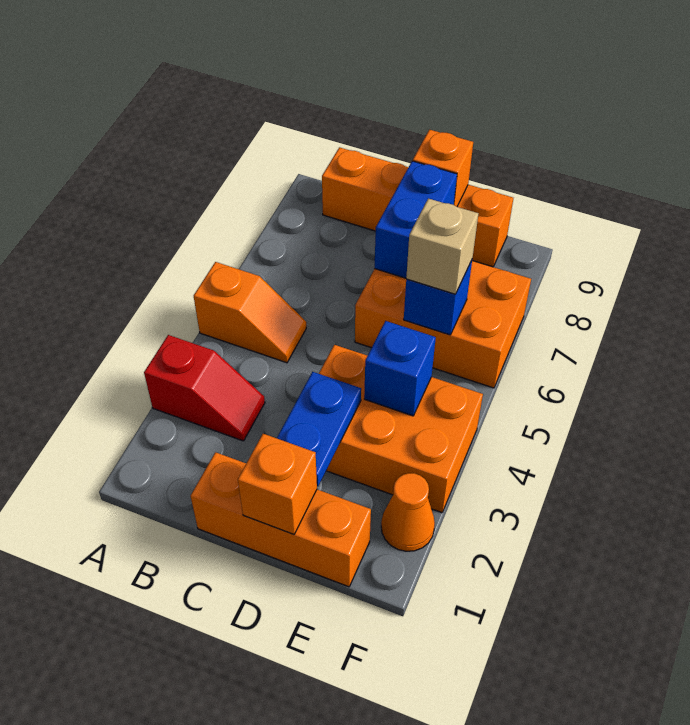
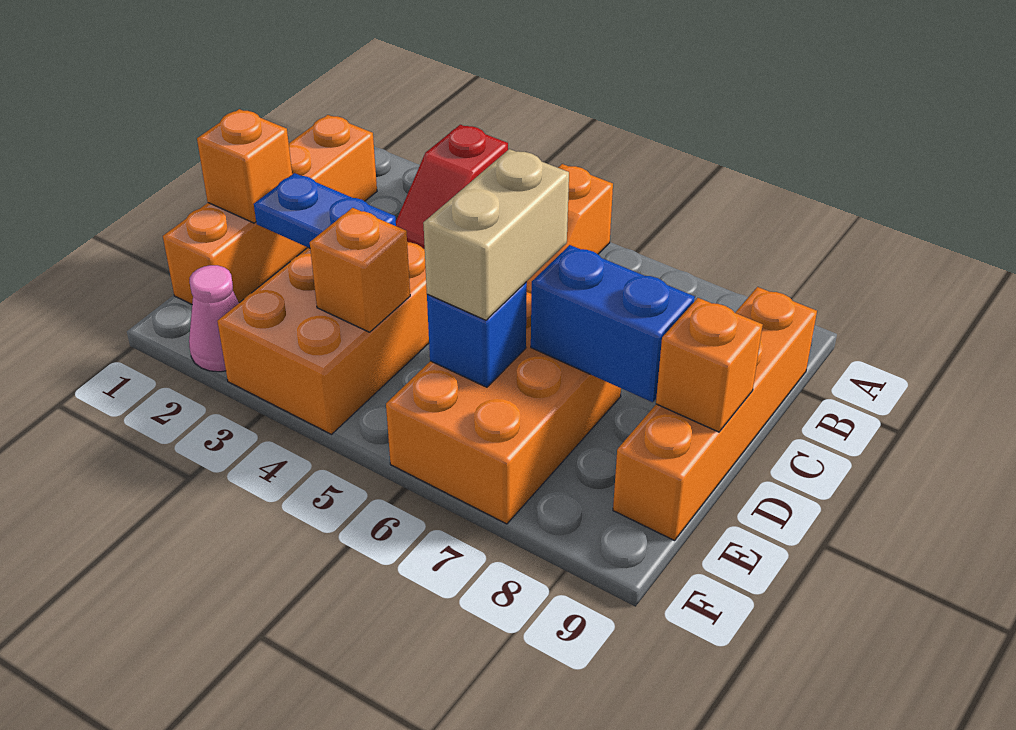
orange 1x3 brick [191,452,371,587] -> orange 1x4 brick [163,115,377,304]
blue 1x1 brick [364,321,436,416] -> orange 1x1 brick [310,208,410,332]
tan 1x1 brick [406,198,478,294] -> tan 1x2 brick [423,149,569,320]
orange 1x1 cone [381,473,435,551] -> pink 1x1 cone [189,265,239,372]

